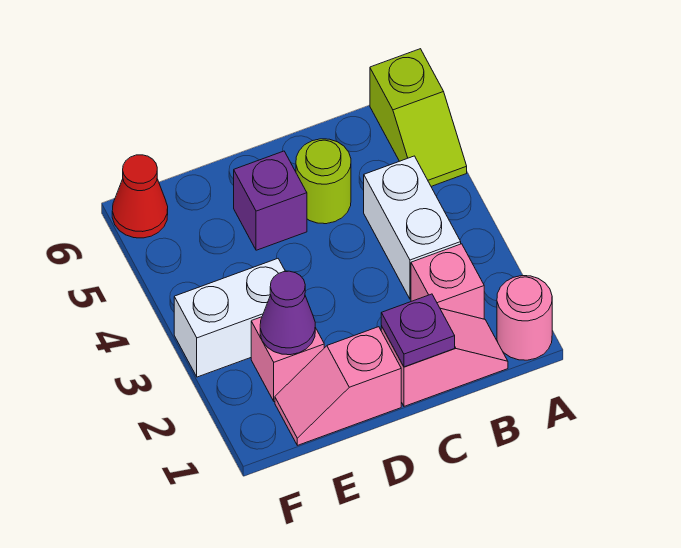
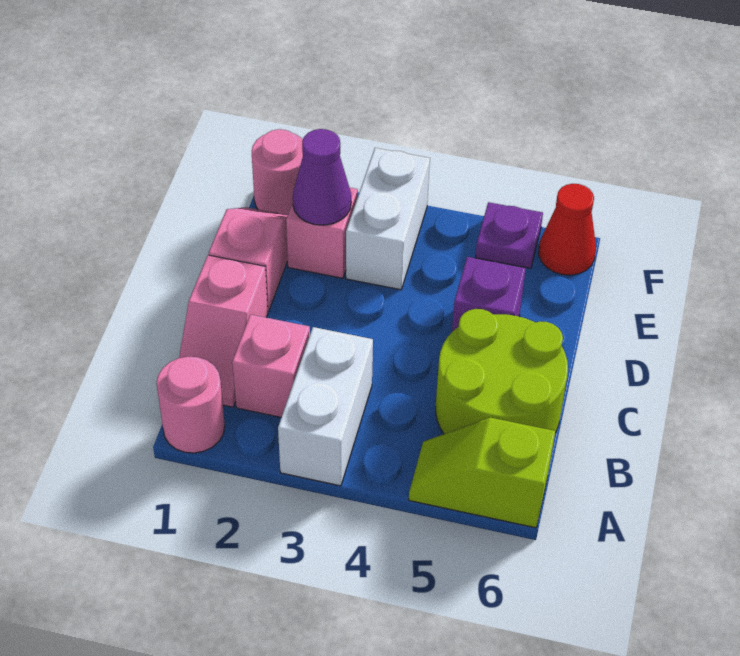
white 1x2 brick [364,156,461,299] -> white 1x2 brick turned to [278,327,373,486]
purple 1x1 plate [381,294,455,367] -> purple 1x1 plate moved to [476,202,543,269]
lime 1x1 round brick [296,139,351,224] -> lime 2x2 round brick [436,309,568,434]
none -> pink 1x1 round brick [252,129,303,215]

